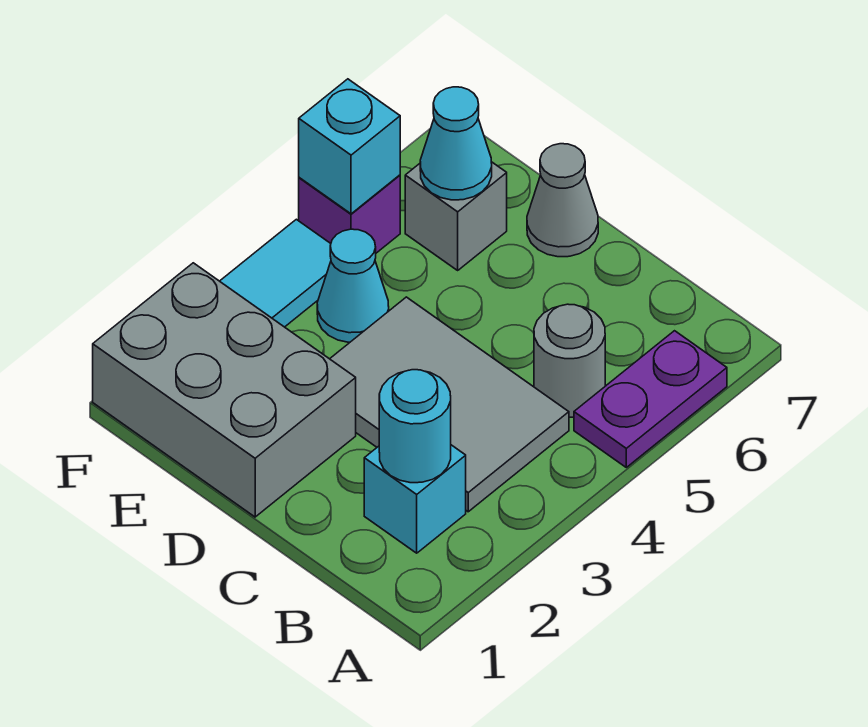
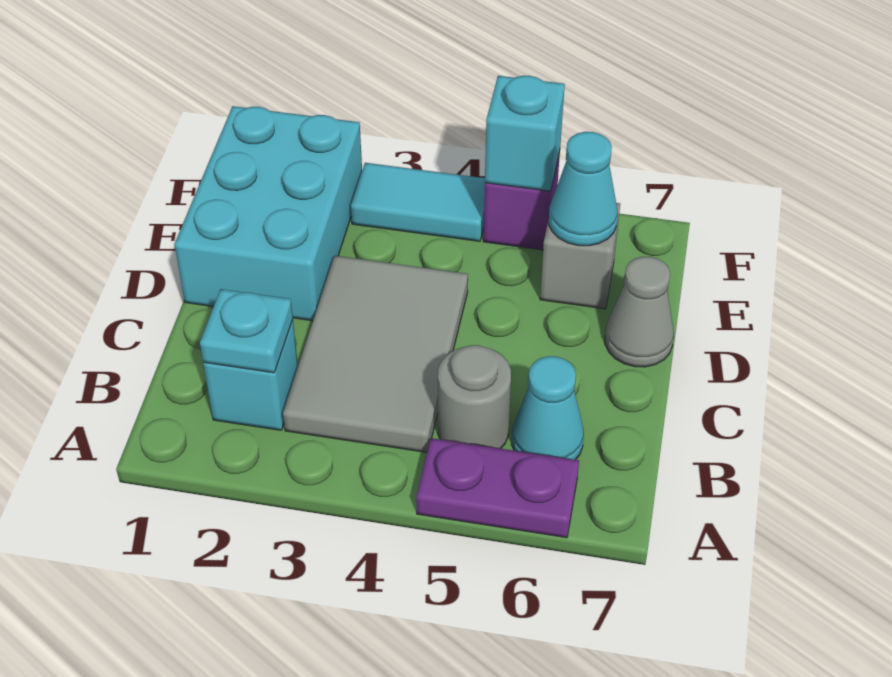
cyan 1x1 round brick [379,370,451,483] -> cyan 1x1 plate [200,289,293,373]
grey 2x3 brick [93,263,356,517] -> cyan 2x3 brick [174,106,362,321]
cyan 1x1 cone [317,229,389,342] -> cyan 1x1 cone moved to [512,356,584,460]

